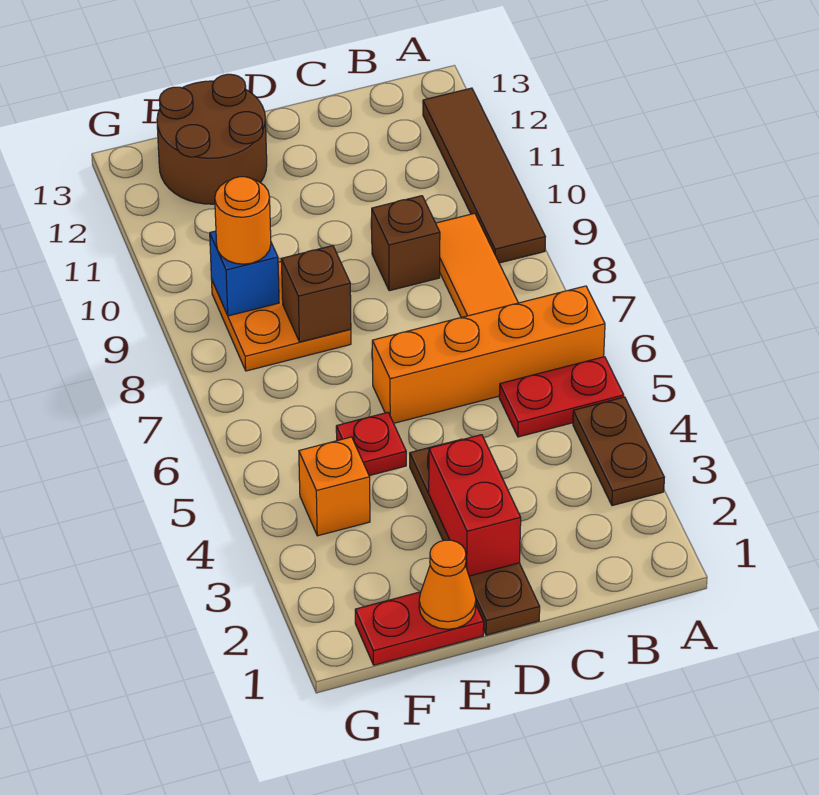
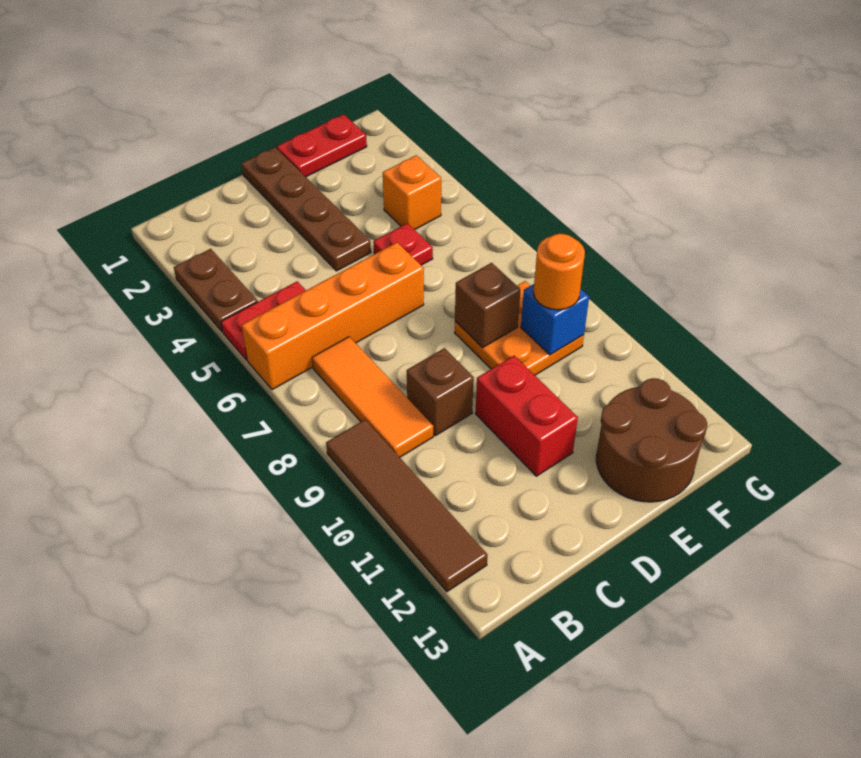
red 1x2 brick [429,435,521,576] -> red 1x2 brick moved to [475,356,578,476]
orange 1x1 cone [419,540,476,629] -> none

